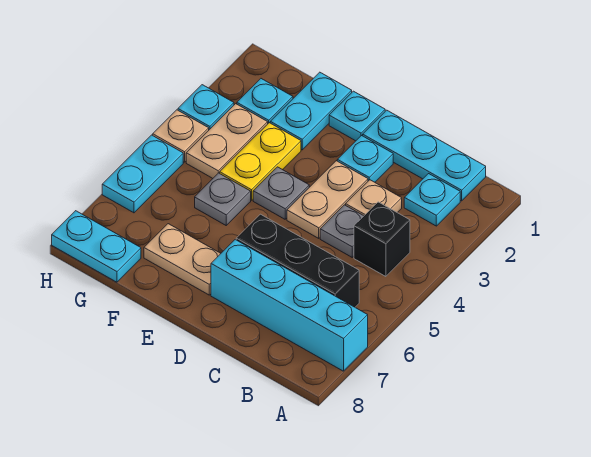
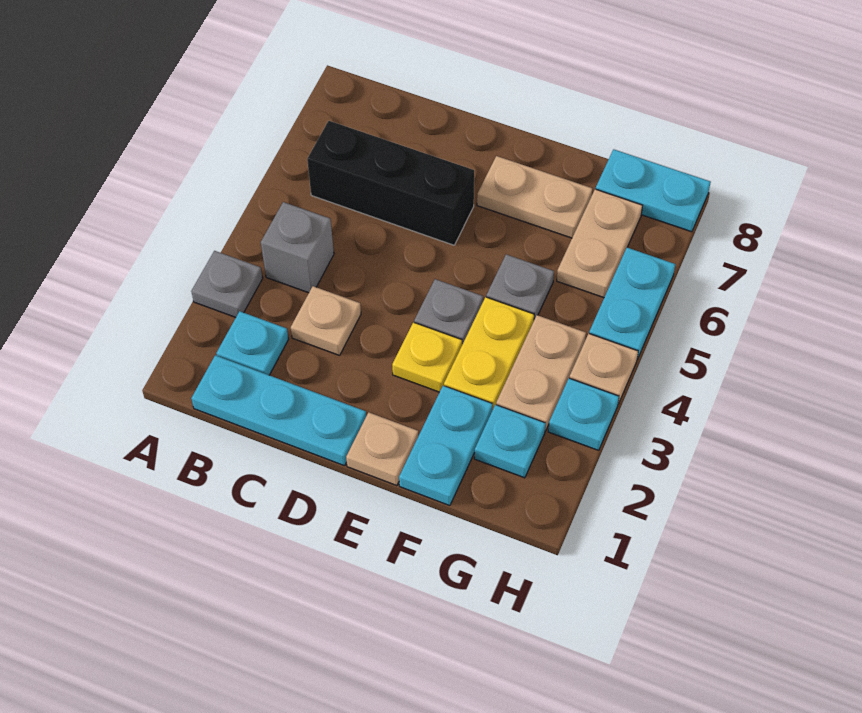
cyan 1x4 brick [211,240,368,371] -> none
black 1x1 brick [354,202,410,277] -> grey 1x1 brick [261,202,334,293]
grey 1x1 plate [320,205,363,257] -> grey 1x1 plate moved to [191,251,263,317]
cyan 1x1 plate [337,136,393,182] -> none
tan 1x2 plate [287,161,368,238] -> tan 1x2 plate moved to [557,189,643,298]
cyan 1x1 plate [329,91,385,141] -> tan 1x1 plate [346,412,418,486]
none -> yellow 1x1 plate [392,322,462,392]

